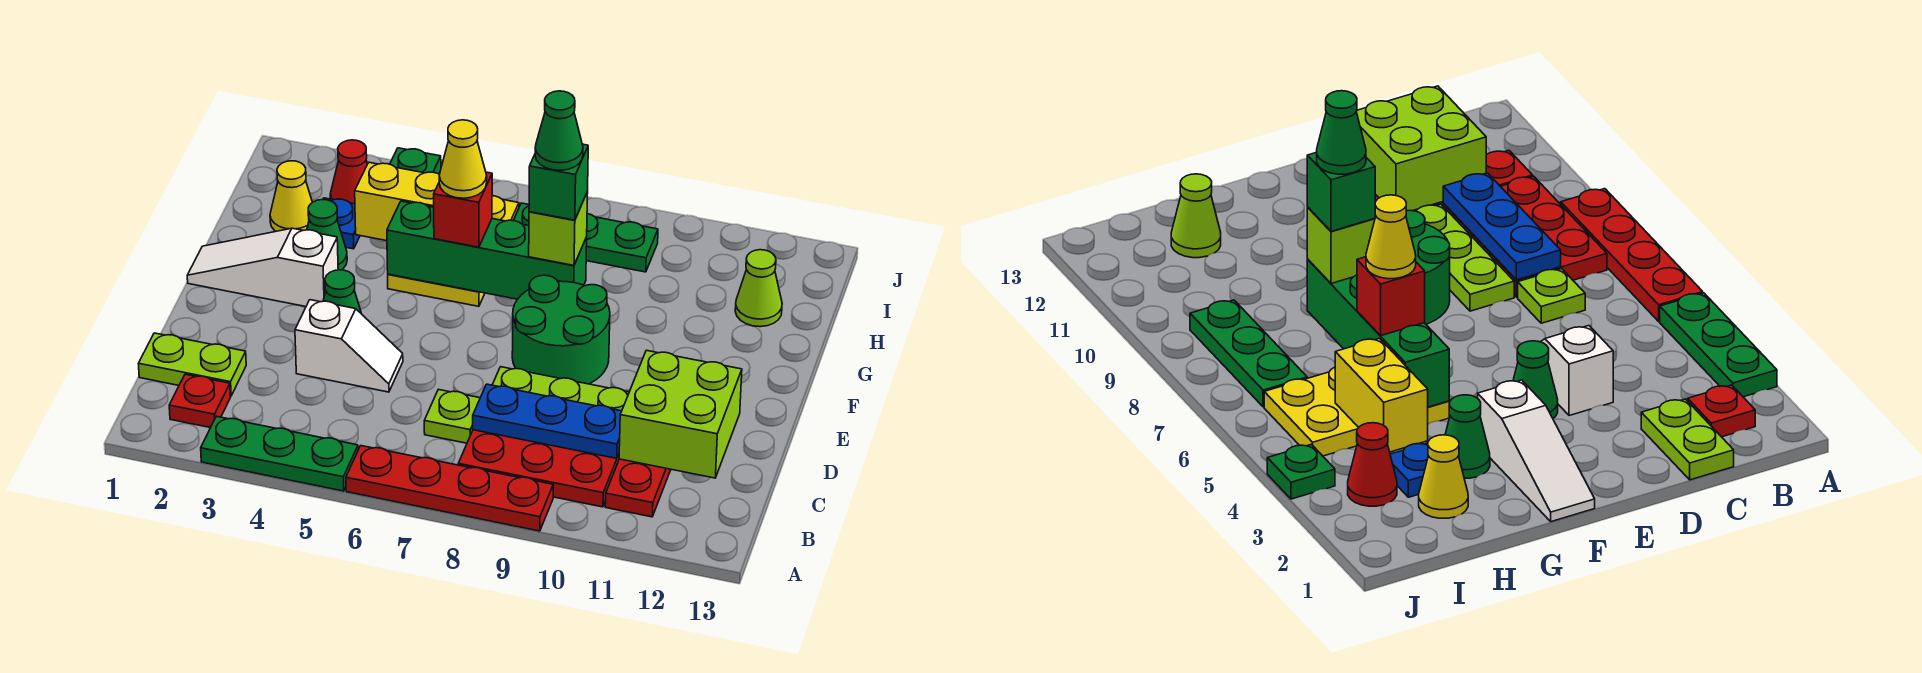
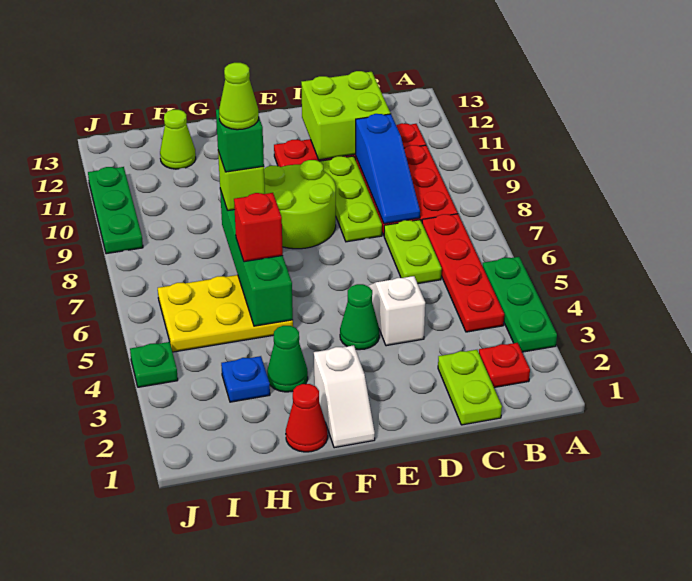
red 1x4 plate [346,446,553,531] -> red 1x4 plate moved to [422,214,504,332]
lime 1x1 plate [424,389,480,443] -> lime 1x2 plate [384,220,442,284]
blue 1x3 plate [473,384,622,458] -> blue 1x3 slope [355,114,420,224]
green 2x2 round brick [512,275,610,384] -> lime 2x2 round brick [264,160,336,249]
white 1x3 slope [187,228,338,307] -> white 1x2 slope [314,345,375,448]
yellow 1x1 cone [439,120,487,198] -> none
green 1x1 cone [535,91,583,170] -> lime 1x1 cone [219,63,259,130]
yellow 1x1 cone [270,161,312,231] -> none
yellow 1x2 brick [355,162,440,241] -> none
red 1x1 cone [330,140,367,204] -> red 1x1 cone moved to [286,384,328,452]
green 1x3 plate [513,203,658,272] -> green 1x3 plate moved to [88,167,143,254]

